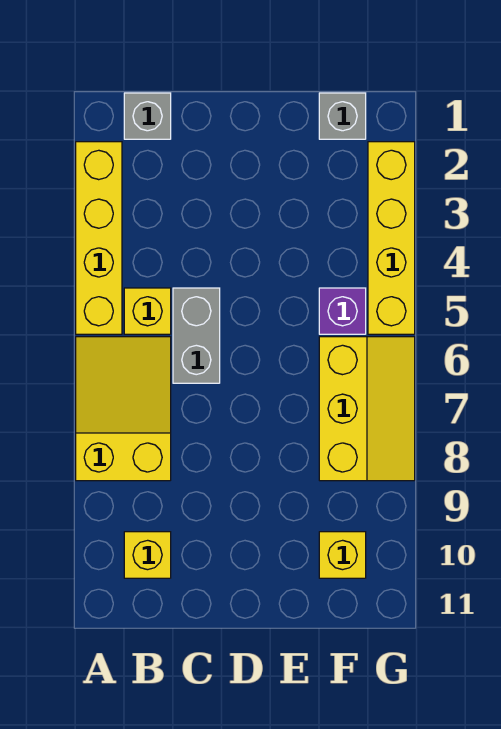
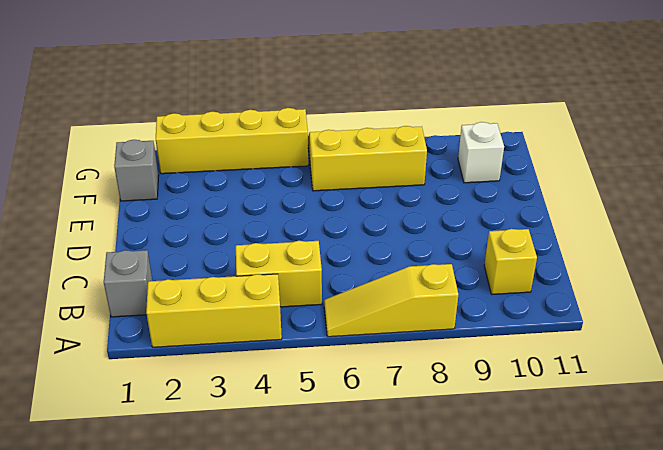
yellow 1x4 brick [76,142,122,334] -> yellow 1x3 brick [146,274,282,347]
yellow 2x3 slope [76,337,171,481] -> yellow 1x3 slope [324,264,458,337]
yellow 1x1 brick [124,288,171,334] -> yellow 1x2 brick [236,241,322,307]
grey 1x2 brick [173,288,220,383] -> none
purple 1x1 brick [319,288,366,334] -> none
yellow 1x1 brick [319,532,366,578] -> white 1x1 brick [458,122,504,183]

